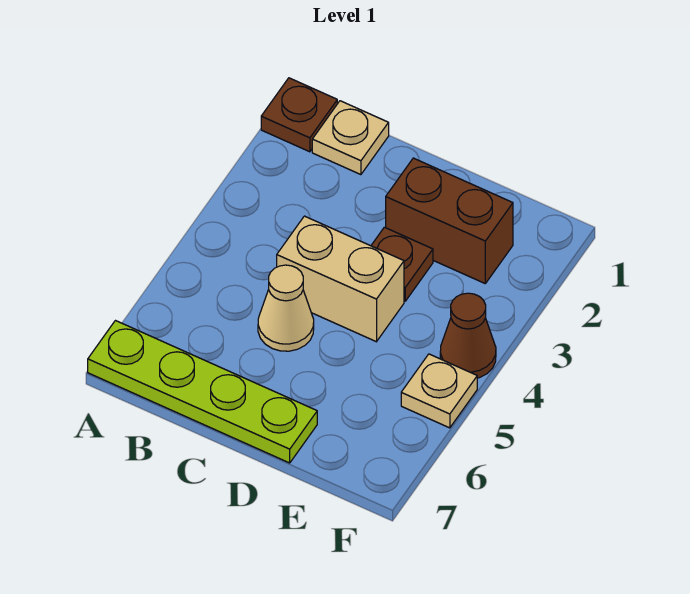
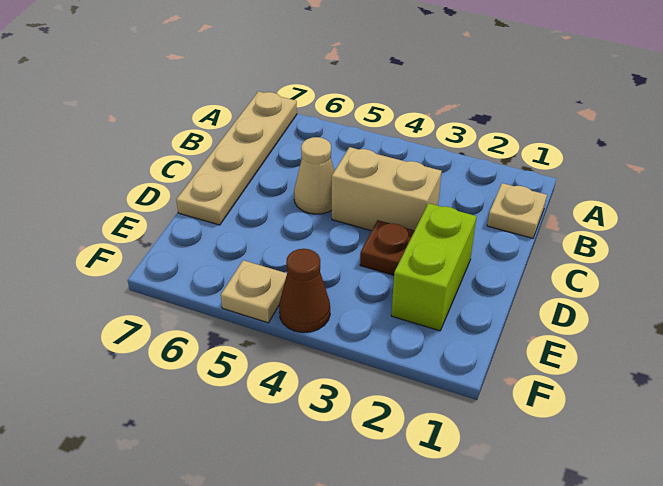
brown 1x1 plate [261,78,337,152] -> none
lime 1x4 plate [88,321,317,463] -> tan 1x4 plate [176,91,297,225]
tan 1x2 brick [277,216,404,342] -> tan 1x2 brick turned to [332,147,442,231]
brown 1x2 brick [386,158,513,283] -> lime 1x2 brick [391,203,477,331]

